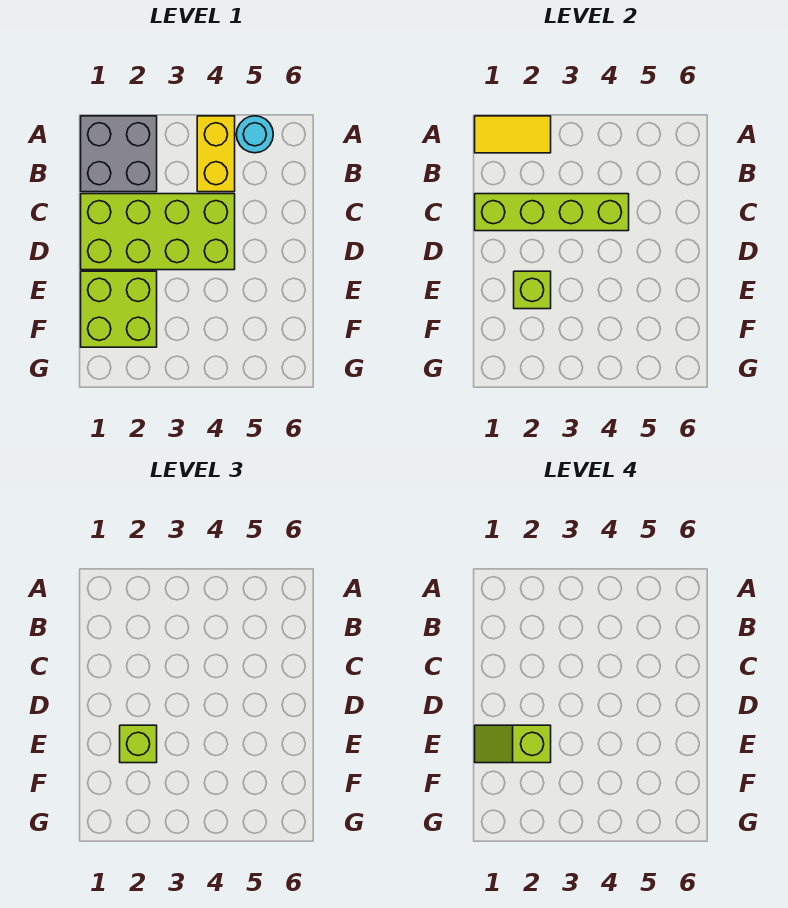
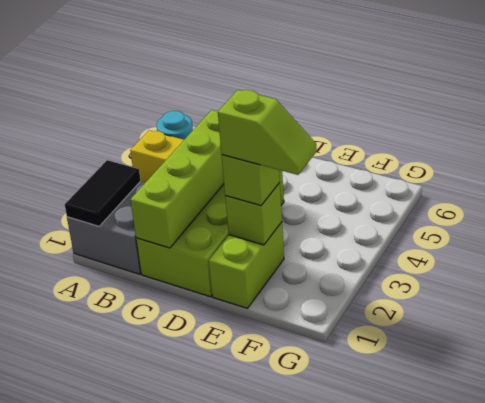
yellow 1x2 tile [475,116,551,153] -> black 1x2 tile [65,160,141,226]
lime 2x2 brick [81,271,157,347] -> lime 1x2 brick [209,222,284,308]
lime 1x2 slope [475,725,551,763] -> lime 1x2 slope turned to [218,90,317,175]

